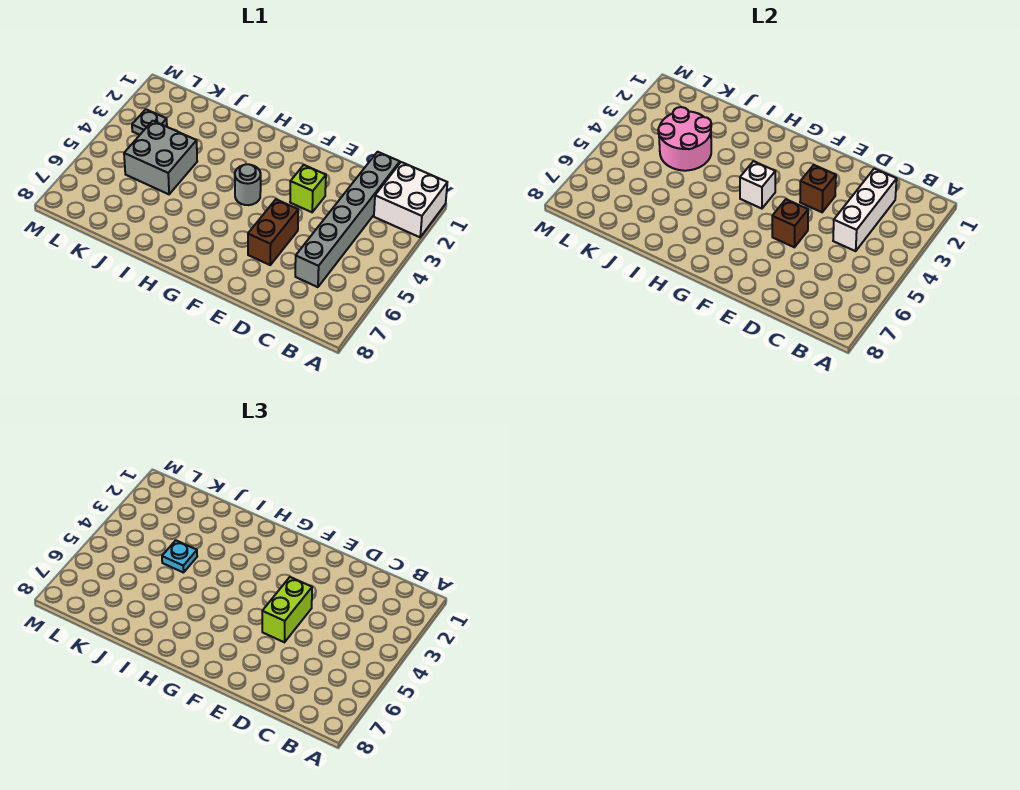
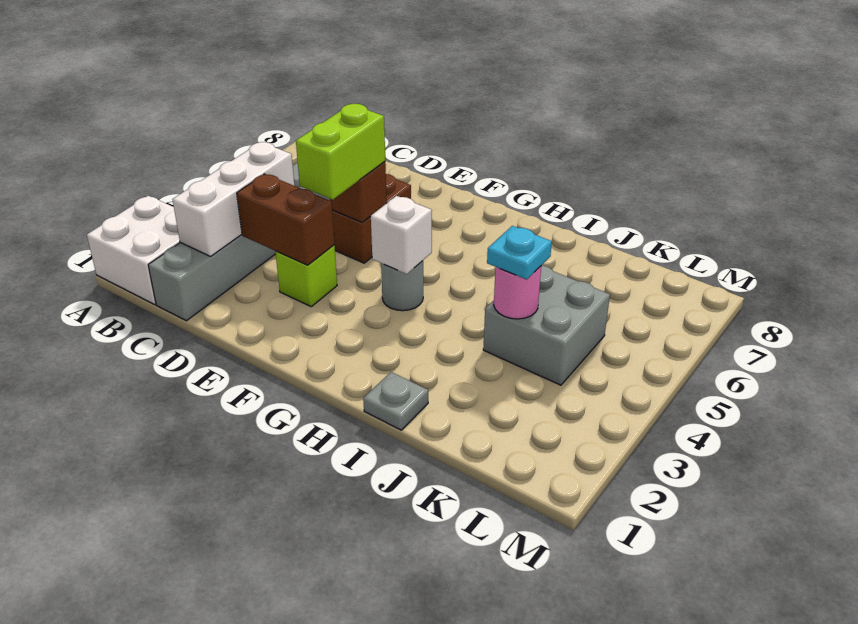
brown 1x1 brick [800,165,836,212] -> brown 1x2 brick [237,174,334,265]
pink 2x2 round brick [658,107,711,171] -> pink 1x1 round brick [494,266,541,319]
grey 1x1 plate [132,109,167,135] -> grey 1x1 plate moved to [363,372,428,430]

